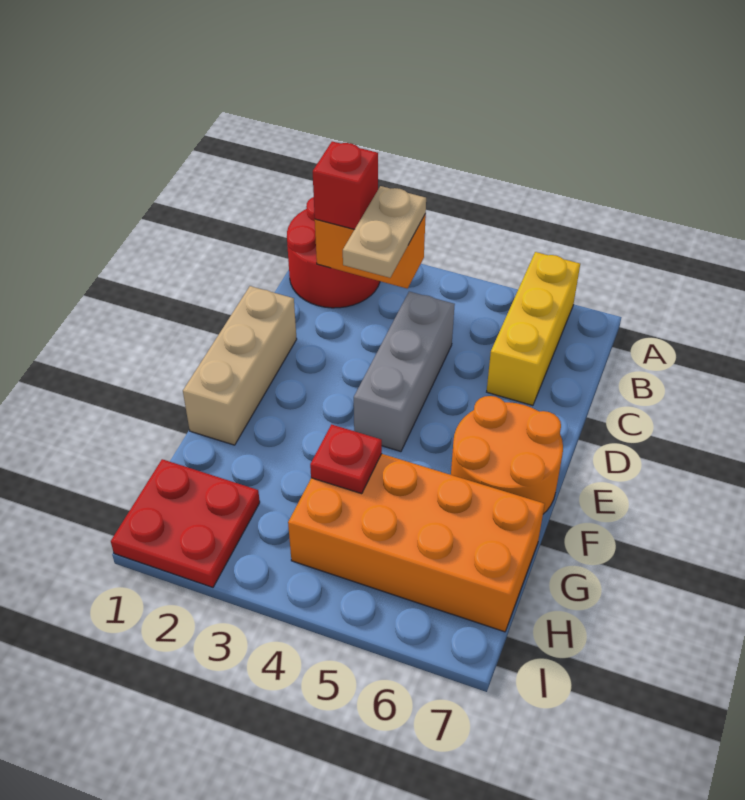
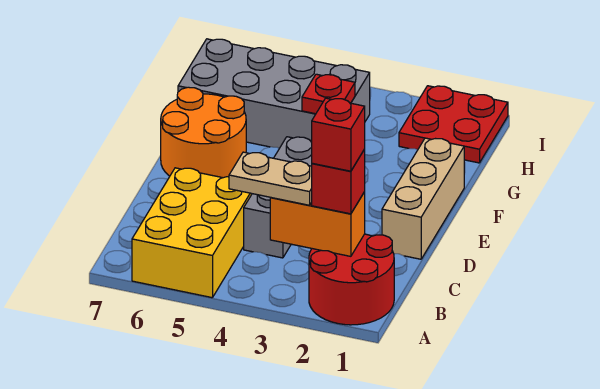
yellow 1x3 brick [487,252,580,406] -> yellow 2x3 brick [132,168,252,298]
none -> red 1x1 brick [312,98,365,171]
tan 1x2 plate [343,186,426,278] -> tan 1x2 plate turned to [229,152,312,205]
orange 2x4 brick [288,454,545,632] -> grey 2x4 brick [178,39,370,148]

